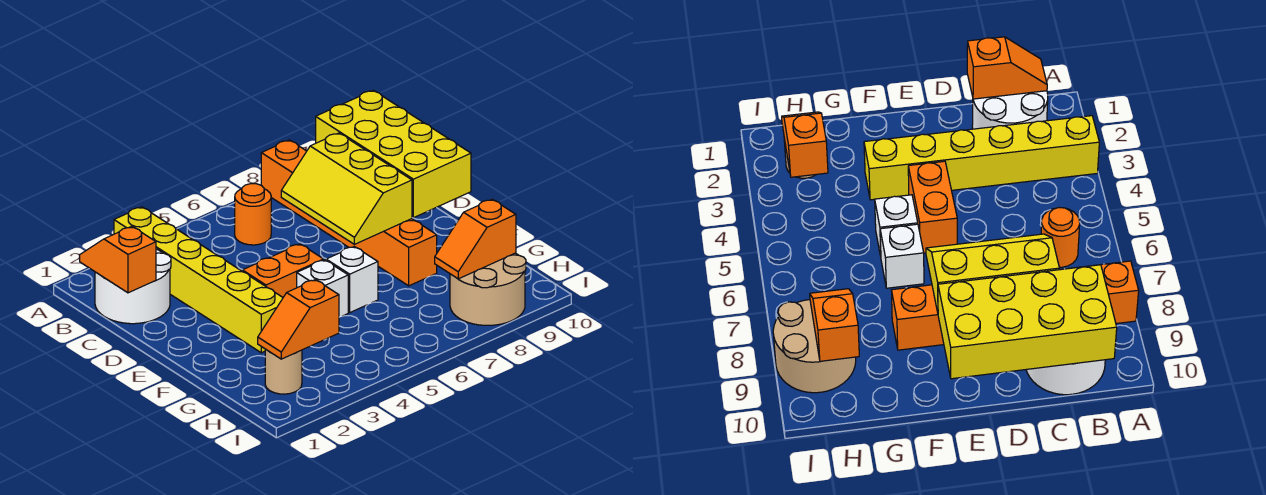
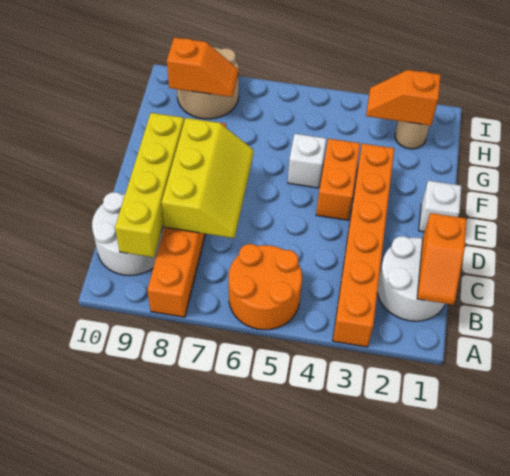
yellow 1x6 brick [114,207,283,353] -> orange 1x6 brick [333,144,394,347]
orange 1x1 round brick [235,184,271,245] -> orange 2x2 round brick [229,244,302,330]
yellow 2x4 brick [316,90,471,218] -> yellow 1x4 brick [115,113,184,257]
orange 1x2 brick [242,244,324,297] -> orange 1x2 brick turned to [316,139,360,220]
white 1x1 brick [326,247,378,312] -> white 1x1 brick moved to [419,181,461,232]
orange 1x2 slope [258,280,339,359] -> orange 1x2 slope turned to [366,70,441,126]

